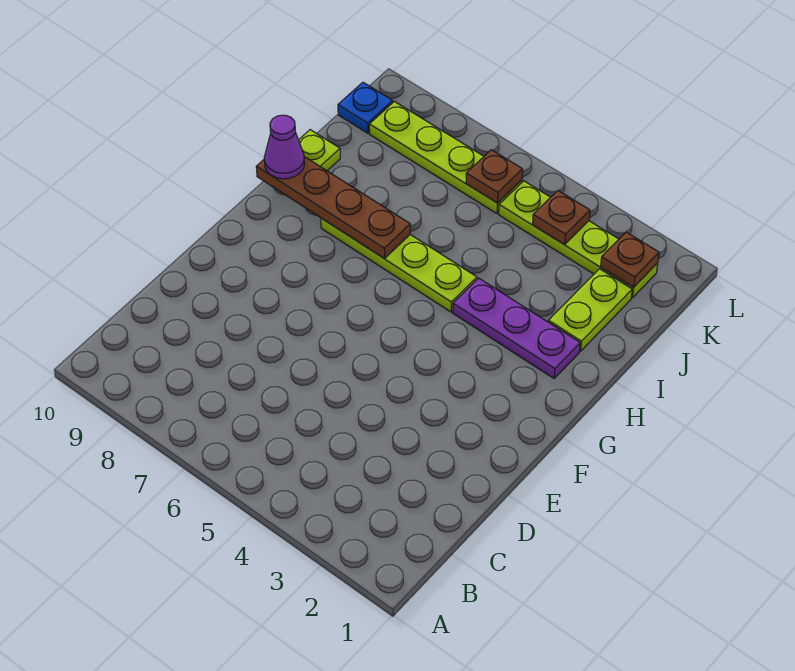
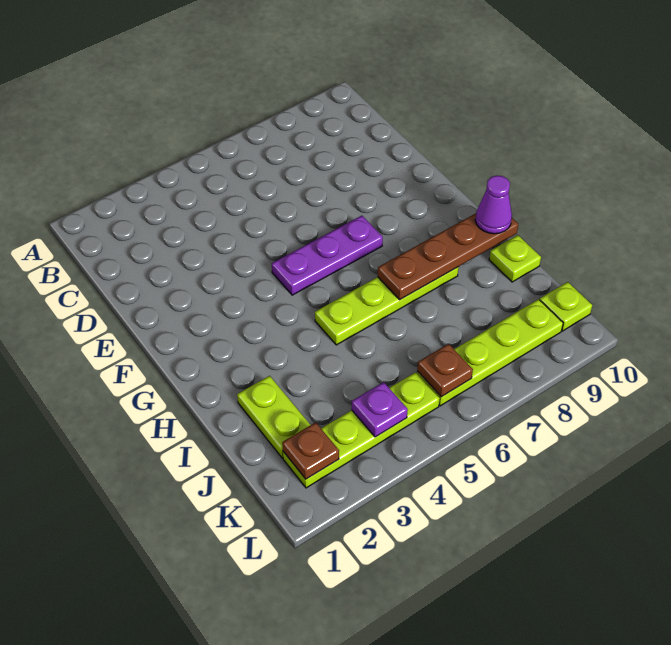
purple 1x3 plate [453,278,580,378] -> purple 1x3 plate moved to [272,216,383,295]
brown 1x1 plate [533,191,590,245] -> purple 1x1 plate [352,382,408,437]
blue 1x1 plate [338,82,393,133] -> lime 1x1 plate [540,282,592,331]

